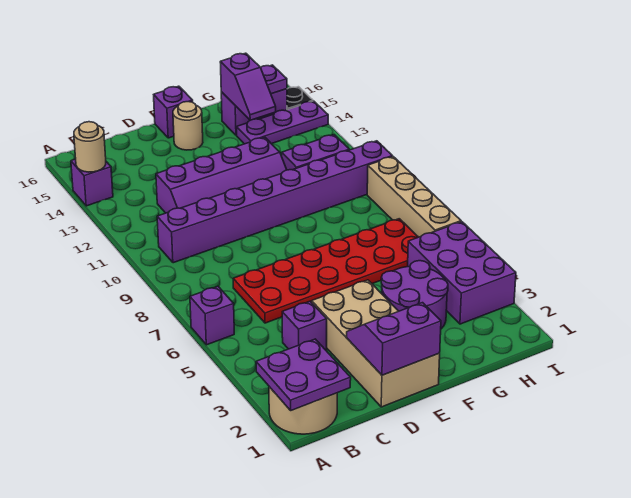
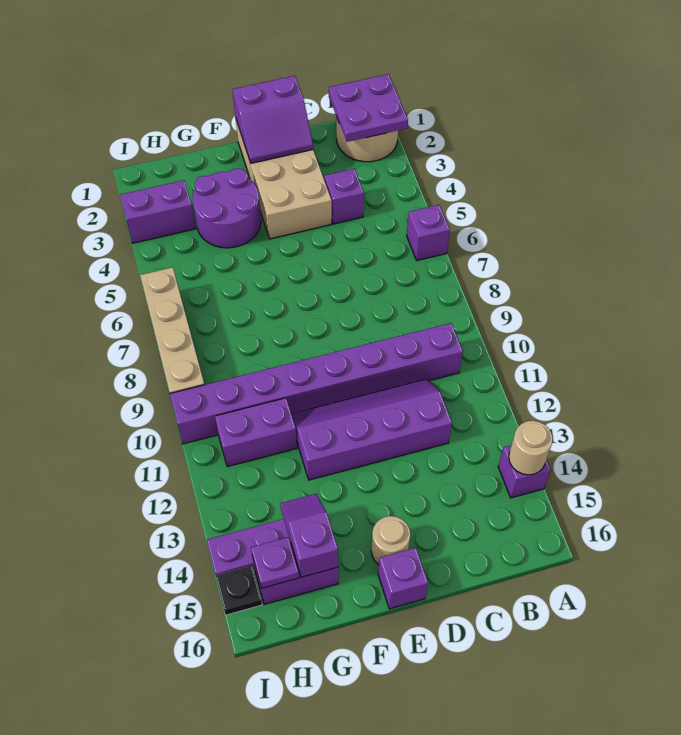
red 2x6 plate [233,219,418,323] -> none
purple 2x3 brick [408,222,516,324] -> purple 1x2 brick [120,180,196,243]

